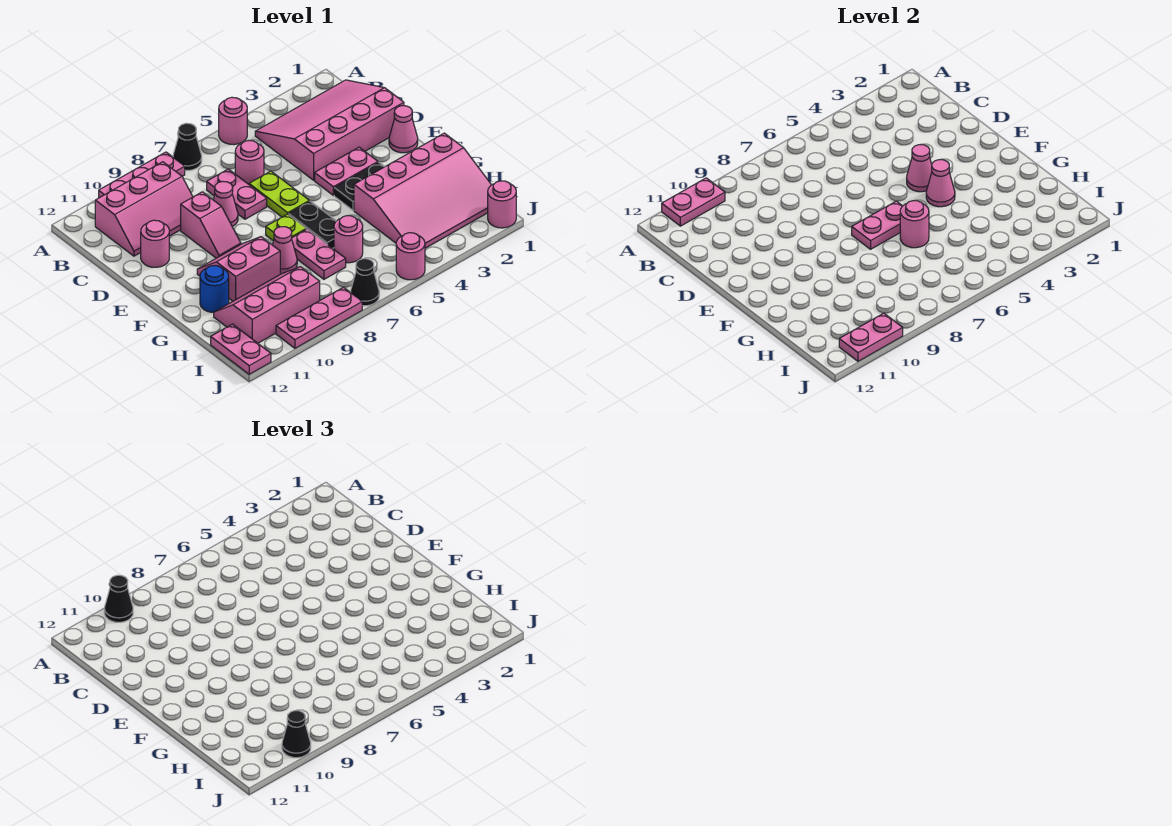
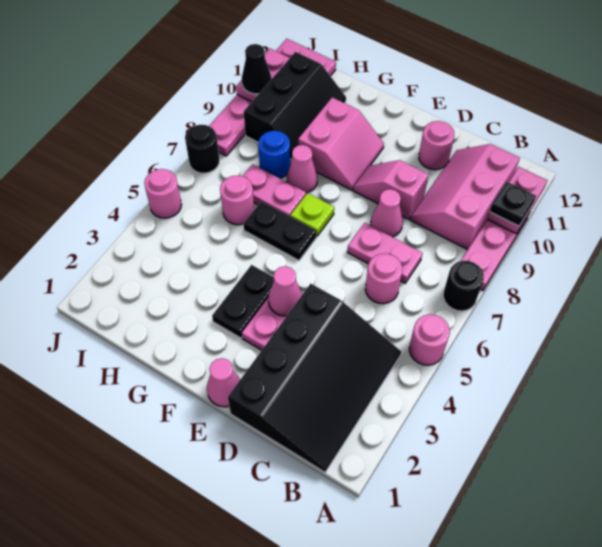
black 1x1 cone [173,123,202,170] -> black 1x1 round brick [443,261,484,311]
black 1x1 cone [104,575,133,622] -> black 1x1 plate [490,182,536,226]
pink 3x4 slope [255,80,404,180] -> black 3x4 slope [228,284,401,472]
lime 1x2 plate [249,171,309,217] -> none
pink 1x1 cone [926,160,955,207] -> none
pink 1x2 plate [852,201,902,249] -> none
pink 3x4 slope [354,133,491,248] -> none
pink 1x1 round brick [900,201,929,248] -> none
blue 1x1 round brick [200,266,229,313] -> blue 1x1 round brick moved to [258,131,290,179]
pink 2x3 slope [214,267,320,343] -> black 2x3 slope [244,52,346,159]
pink 1x1 round brick [488,181,516,228] -> none
black 1x1 cone [351,259,379,306] -> black 1x1 round brick [185,125,219,173]

